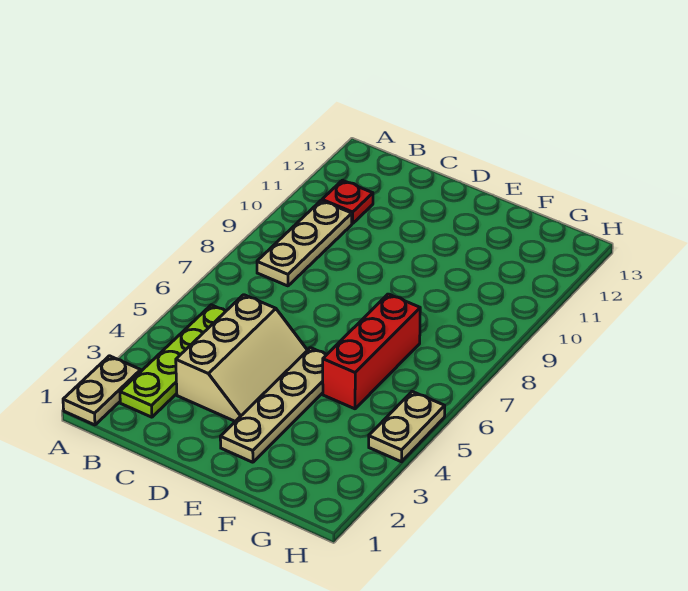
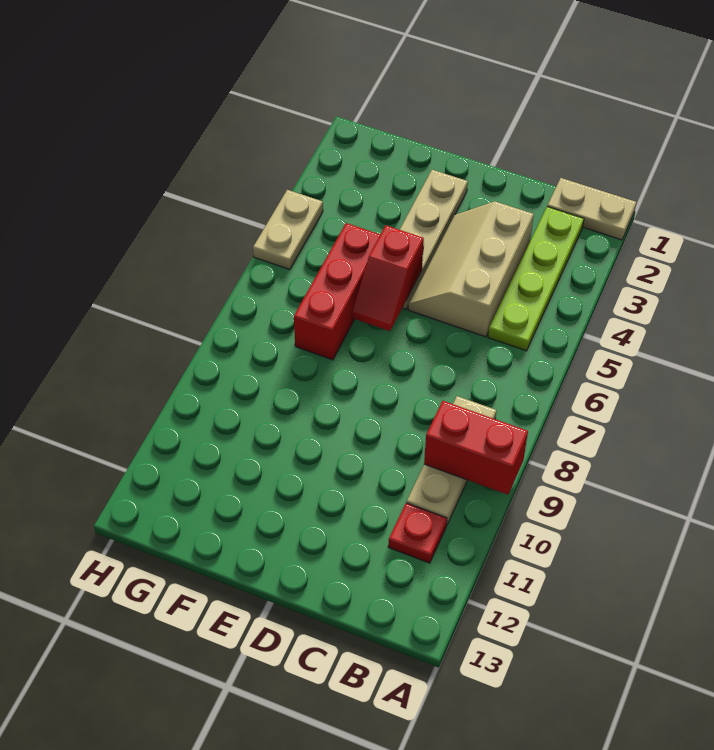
tan 1x2 plate [63,356,141,425] -> tan 1x2 plate turned to [547,178,636,240]
none -> red 1x2 brick [424,401,528,495]
none -> red 1x2 slope [352,225,424,331]

